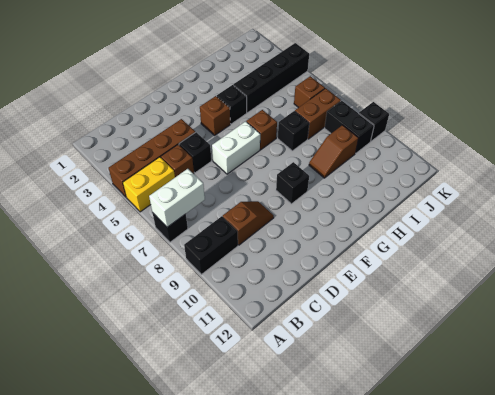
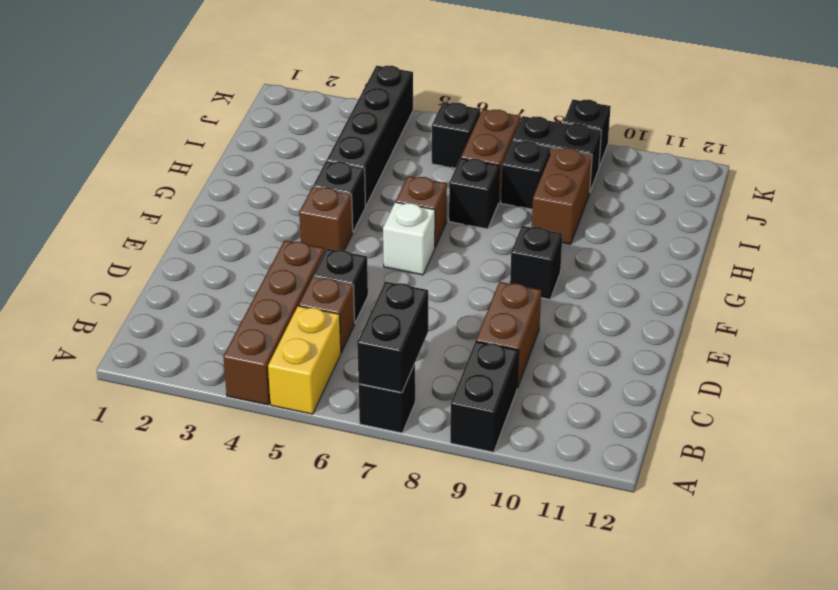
white 1x2 brick [149,169,205,227] -> black 1x2 brick [357,282,428,392]
brown 1x2 slope [223,201,274,245] -> brown 1x2 brick [476,282,541,388]
white 1x2 brick [212,121,260,174] -> white 1x1 brick [383,202,435,275]
brown 1x2 slope [309,125,358,178] -> brown 1x2 brick [532,148,592,244]
none -> black 1x1 brick [501,140,551,209]
brown 1x1 brick [294,76,325,108] -> black 1x1 brick [432,102,481,168]

